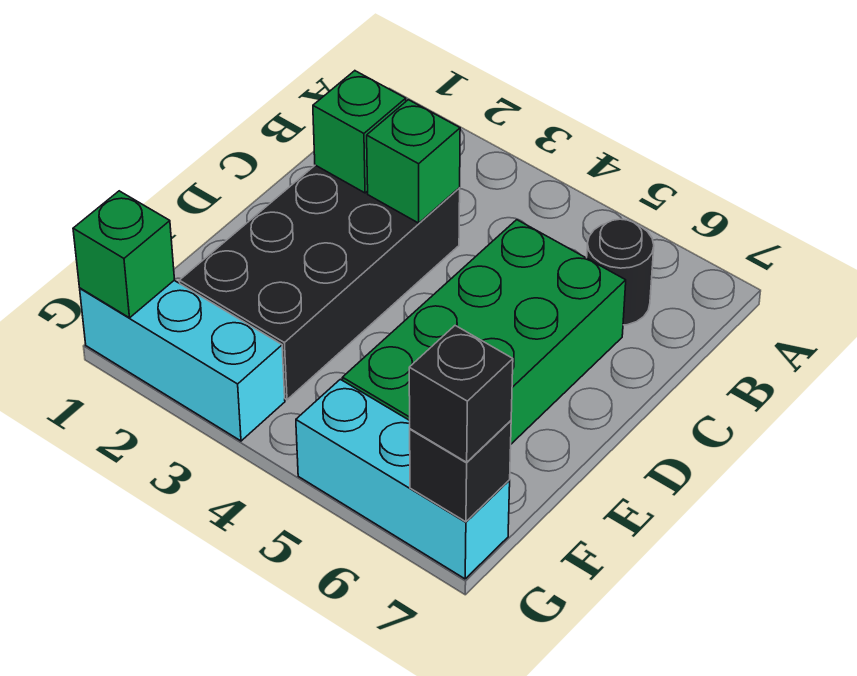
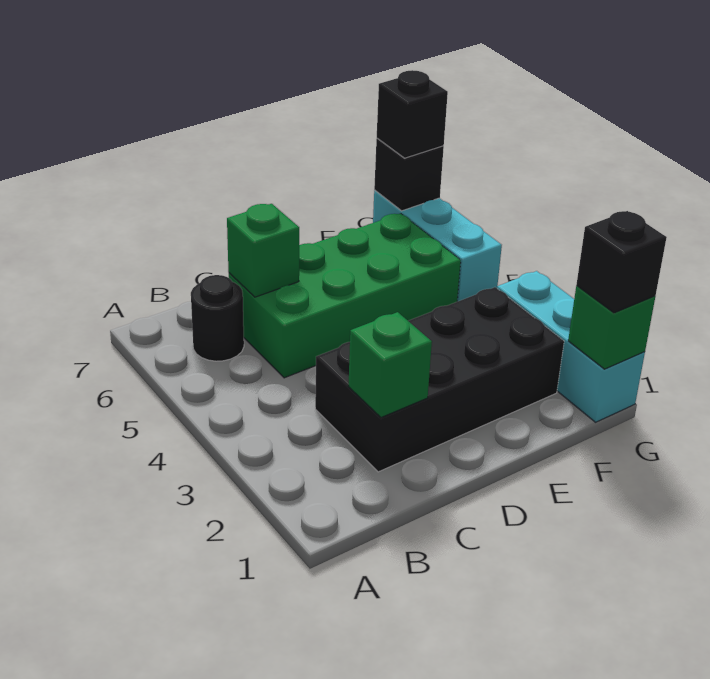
green 1x1 brick [367,100,460,223] -> green 1x1 brick moved to [227,204,299,297]
none -> black 1x1 brick [576,211,667,313]

